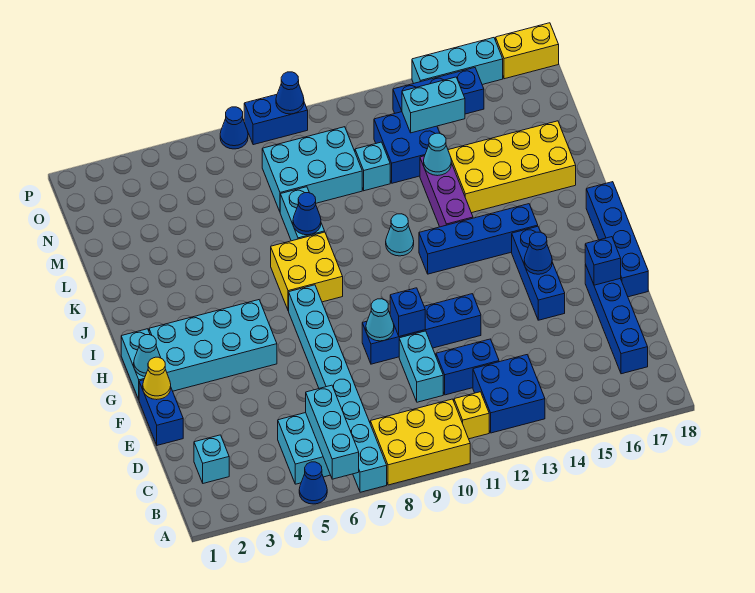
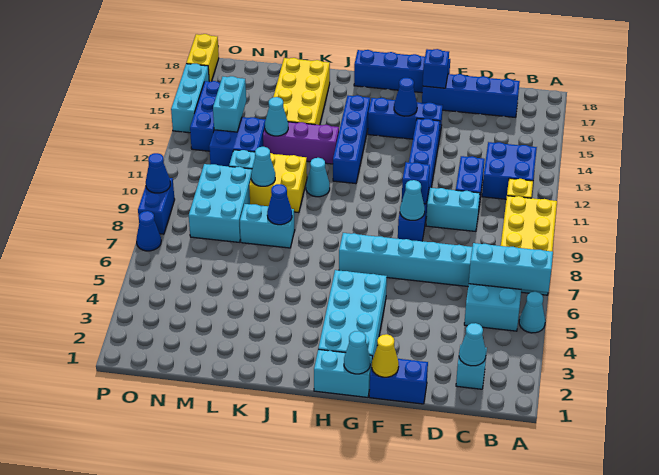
blue 1x1 cone [299,462,327,504] -> cyan 1x1 cone [519,292,545,333]
none -> cyan 1x1 cone [459,323,486,366]
blue 1x4 brick [362,294,481,364] -> blue 1x6 brick [398,119,440,241]
yellow 2x2 brick [271,232,343,311] -> yellow 2x2 brick moved to [249,153,307,213]
none -> cyan 1x1 cone [251,147,275,186]

